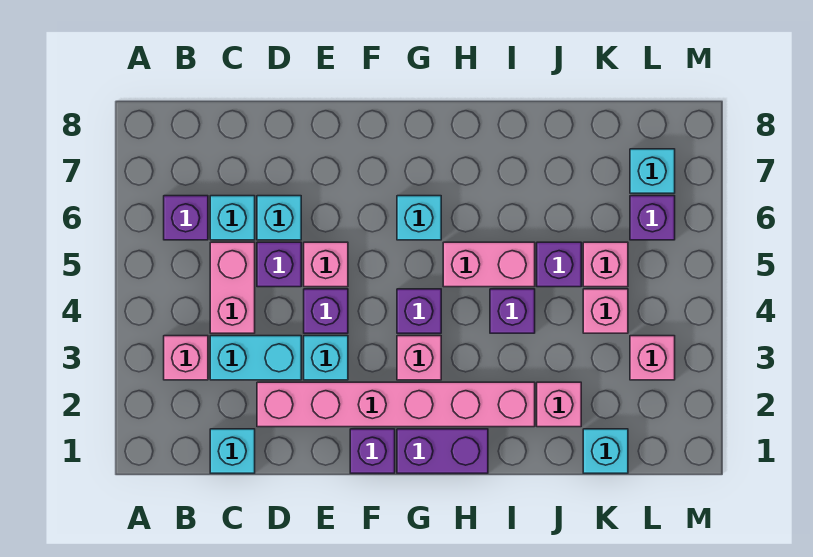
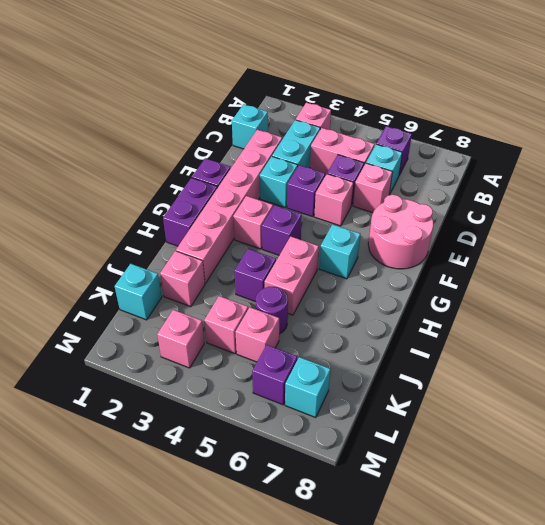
cyan 1x1 brick [257,196,301,240] -> pink 1x1 brick [353,163,392,213]
none -> pink 2x2 round brick [368,195,433,269]
purple 1x1 brick [537,242,581,287] -> purple 1x1 round brick [256,287,288,334]

